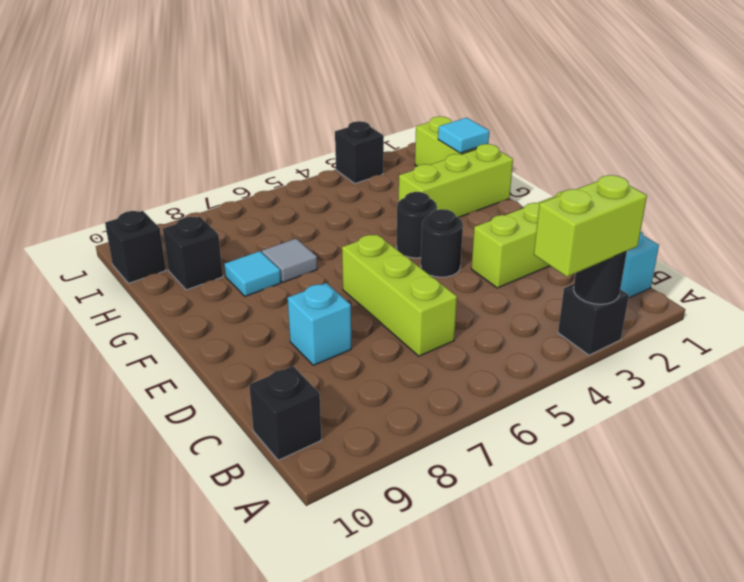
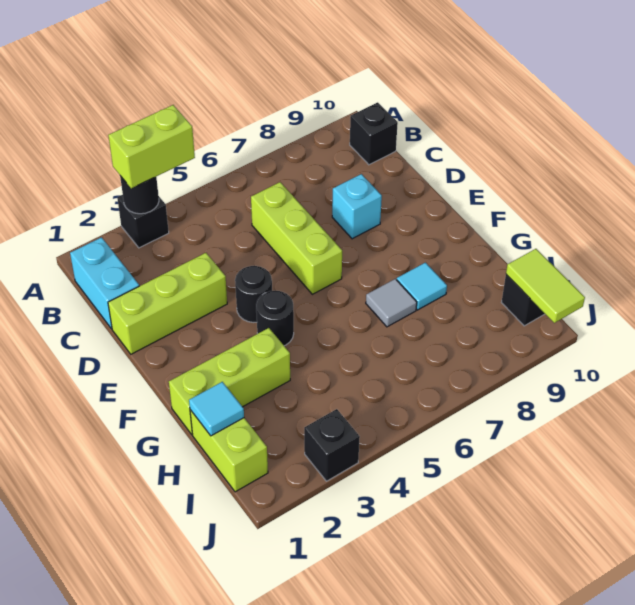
black 1x1 brick [163,217,223,290] -> none
none -> lime 1x2 tile [506,249,585,323]

